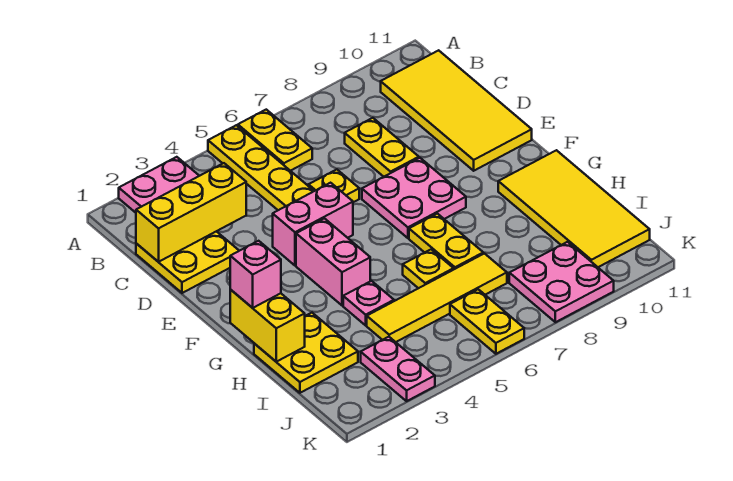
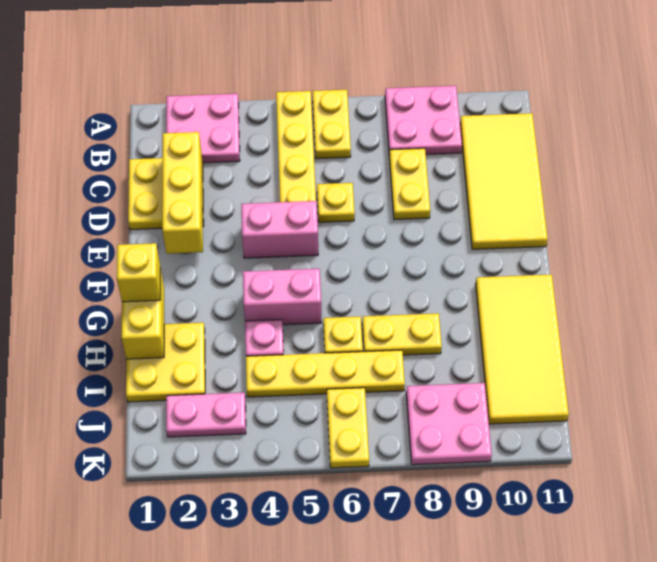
yellow 1x3 brick [136,163,246,262] -> yellow 1x3 brick turned to [162,132,203,254]
pink 2x2 plate [362,158,466,238] -> pink 2x2 plate moved to [385,86,462,155]
pink 1x2 brick [296,218,370,306] -> pink 1x2 brick turned to [243,269,322,325]
pink 1x1 brick [230,241,281,308] -> yellow 1x1 brick [117,243,160,302]
yellow 1x2 plate [409,213,483,269] -> yellow 1x2 plate turned to [362,313,442,355]
yellow 1x4 tile [367,253,507,342] -> yellow 1x4 plate [246,350,405,397]
pink 1x2 plate [361,337,435,401] -> pink 1x2 plate turned to [166,393,246,437]

